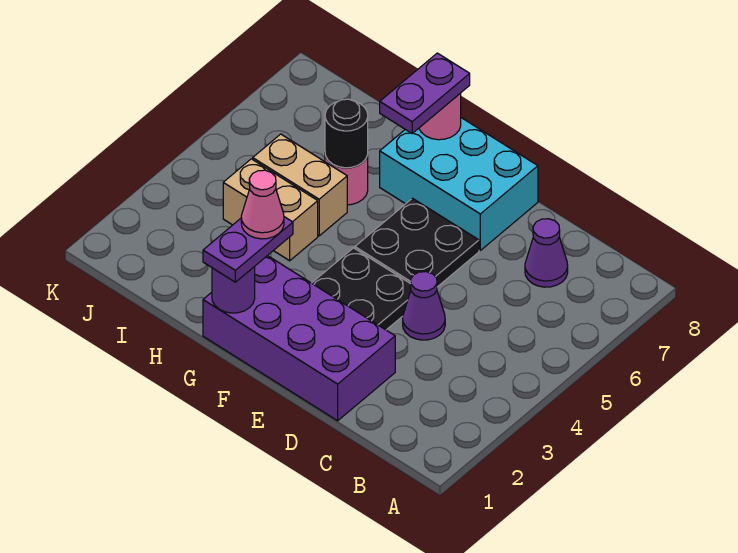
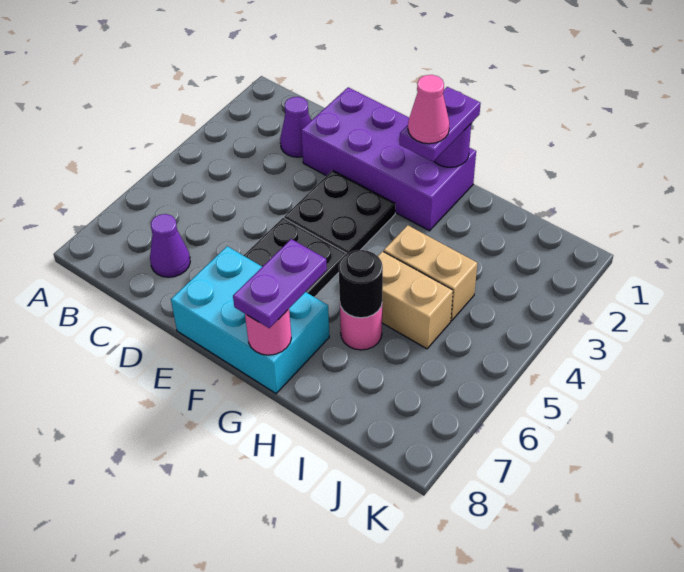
purple 1x1 cone [403,272,445,340] -> purple 1x1 cone moved to [280,97,311,157]

